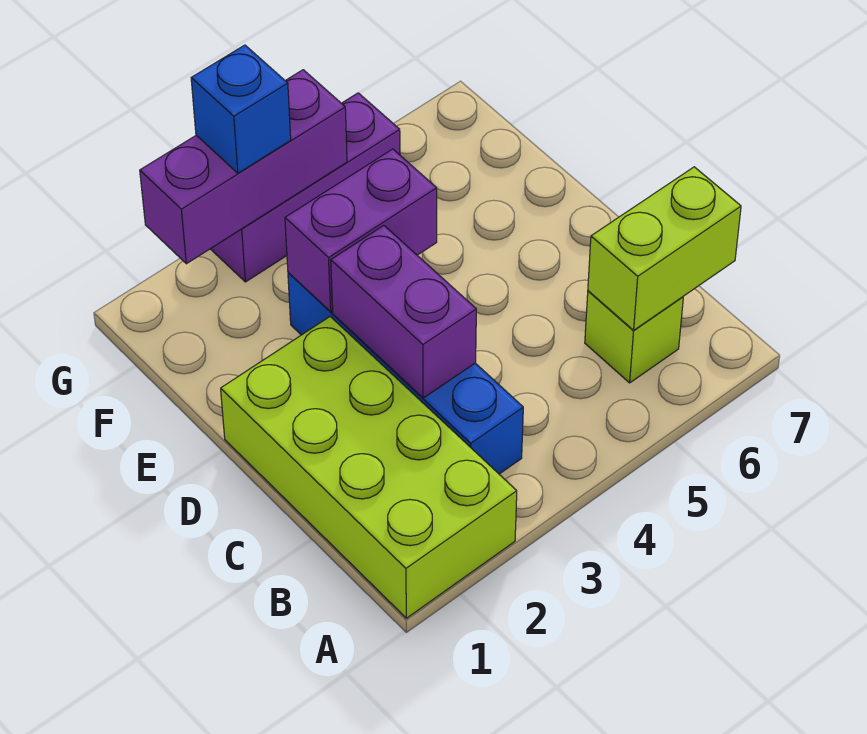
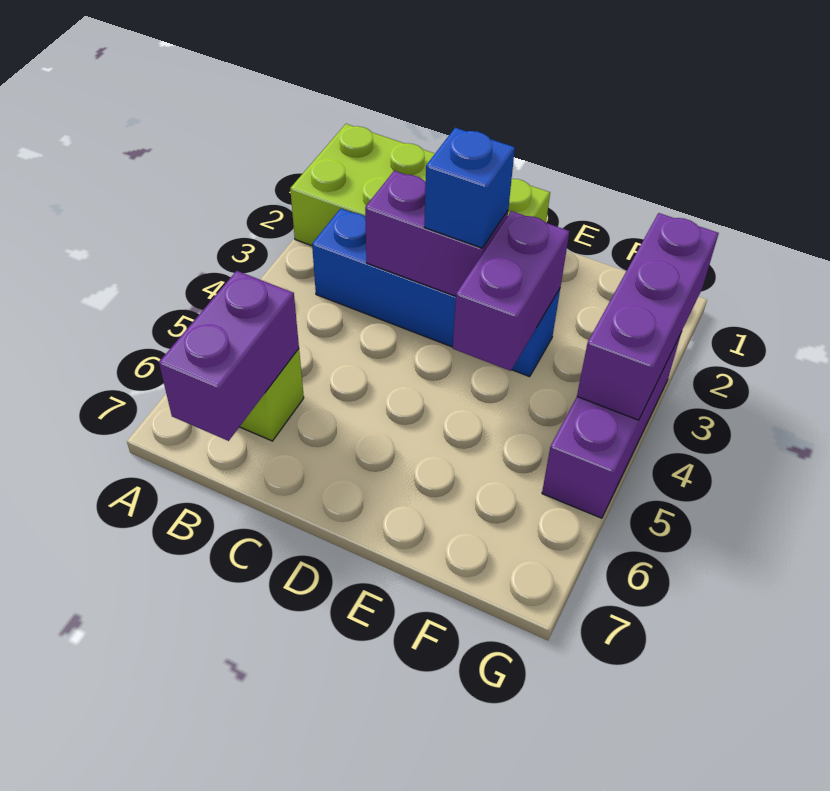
lime 1x2 brick [588,167,741,330] -> purple 1x2 brick [159,271,299,441]
blue 1x1 brick [191,45,291,173] -> blue 1x1 brick moved to [424,128,515,248]

